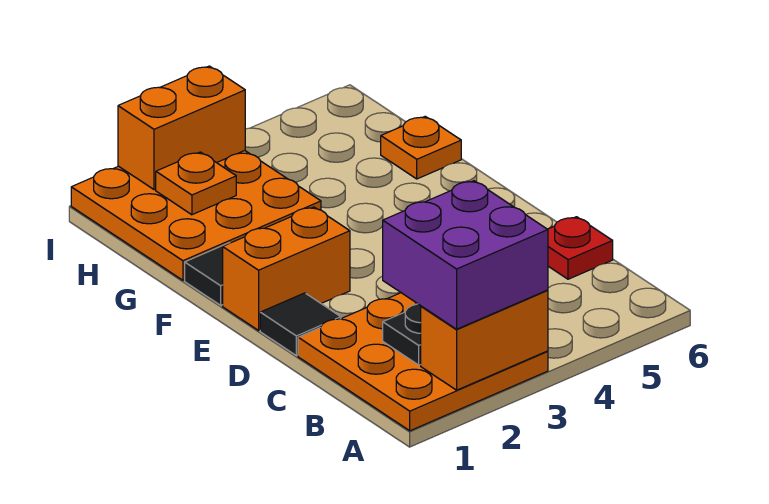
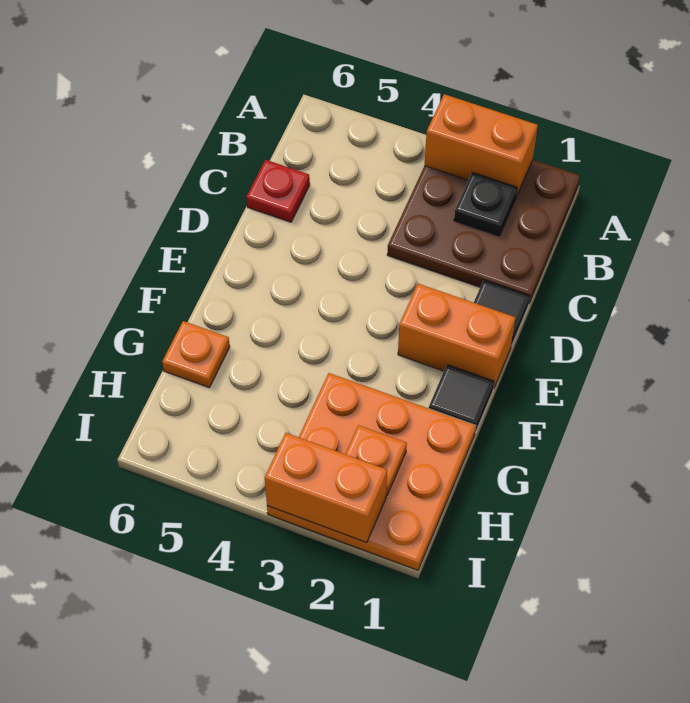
orange 3x3 plate [298,293,548,431] -> brown 3x3 plate [387,160,580,303]
purple 2x2 brick [383,181,548,329] -> none

